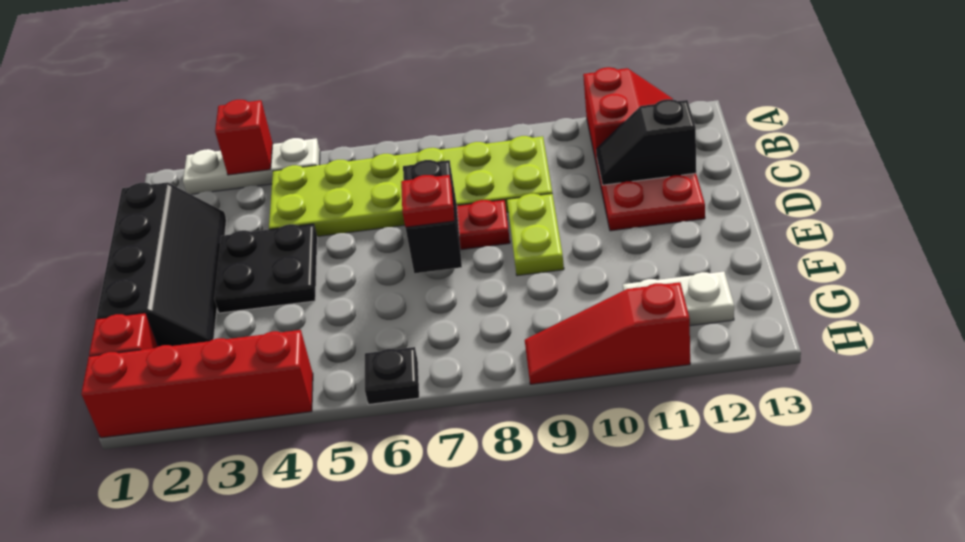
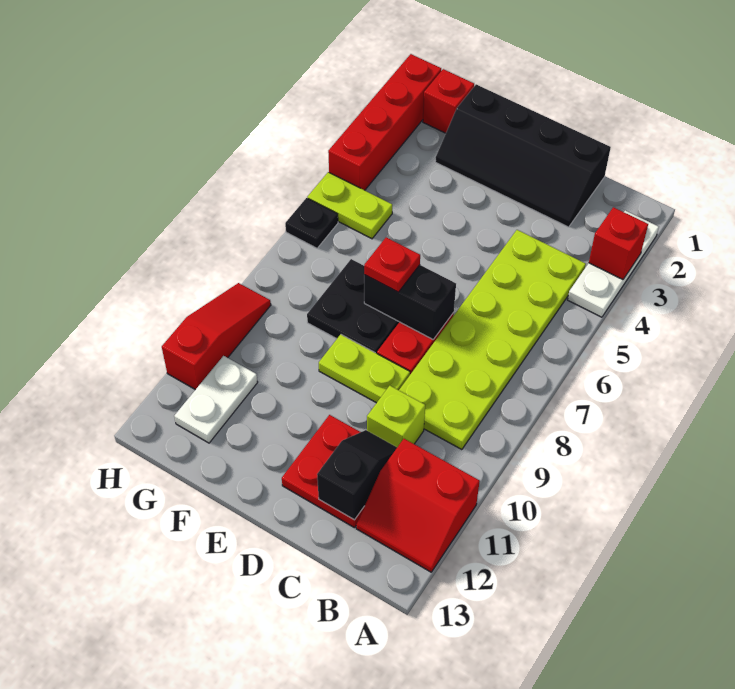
none -> lime 1x1 brick [367,386,425,447]
black 2x2 plate [214,224,317,313] -> black 2x2 plate moved to [307,259,399,353]
none -> lime 1x2 plate [307,172,392,239]

